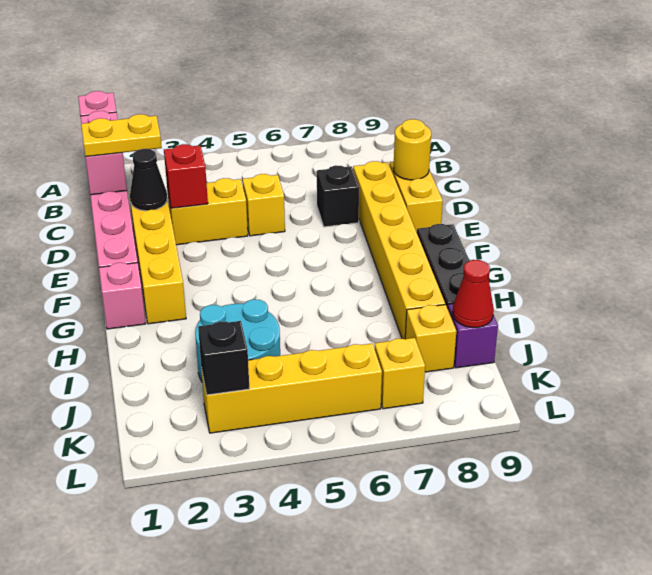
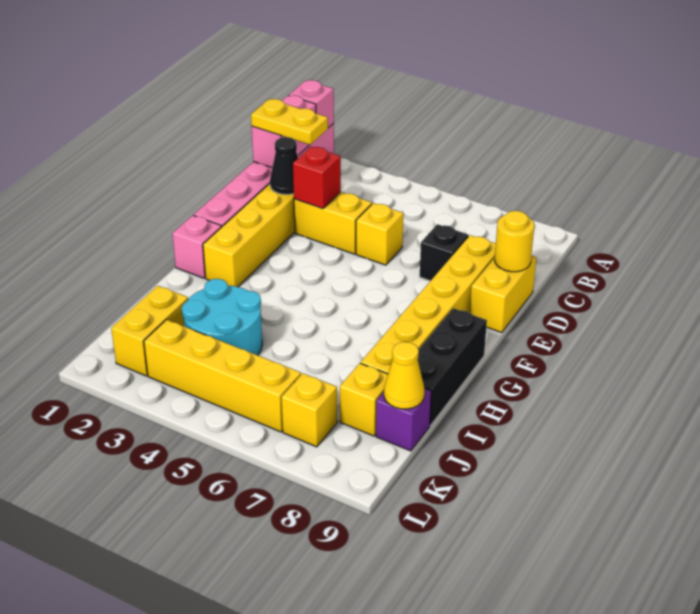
none -> yellow 1x2 brick [111,286,188,376]
red 1x1 cone [452,260,494,328] -> yellow 1x1 cone [384,342,424,409]
black 1x1 brick [198,321,249,395] -> none

